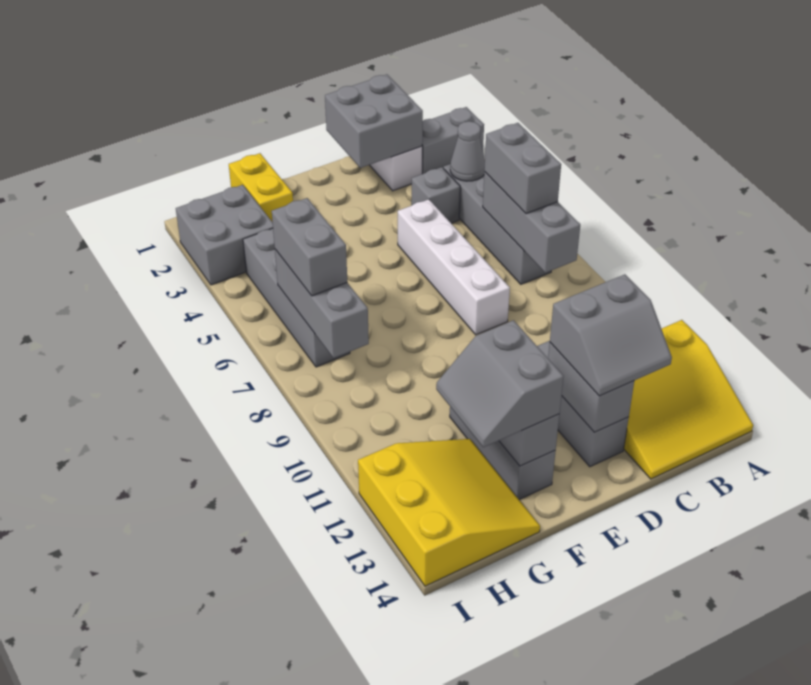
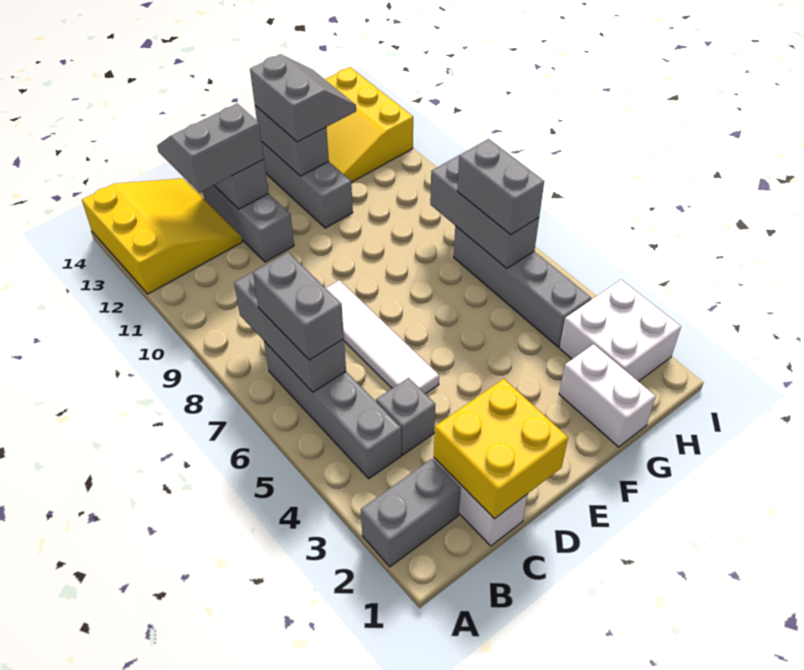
yellow 3x3 slope [624,320,753,479] -> yellow 3x3 slope turned to [82,178,242,294]
grey 1x1 cone [450,121,485,181] -> none
grey 2x2 brick [325,74,423,168] -> yellow 2x2 brick [434,379,568,519]
white 1x4 brick [398,199,510,335] -> white 1x4 tile [326,280,439,394]
yellow 1x2 brick [229,153,293,222] -> white 1x2 brick [559,344,656,447]
grey 2x2 brick [176,185,273,285] -> white 2x2 brick [559,280,681,381]

